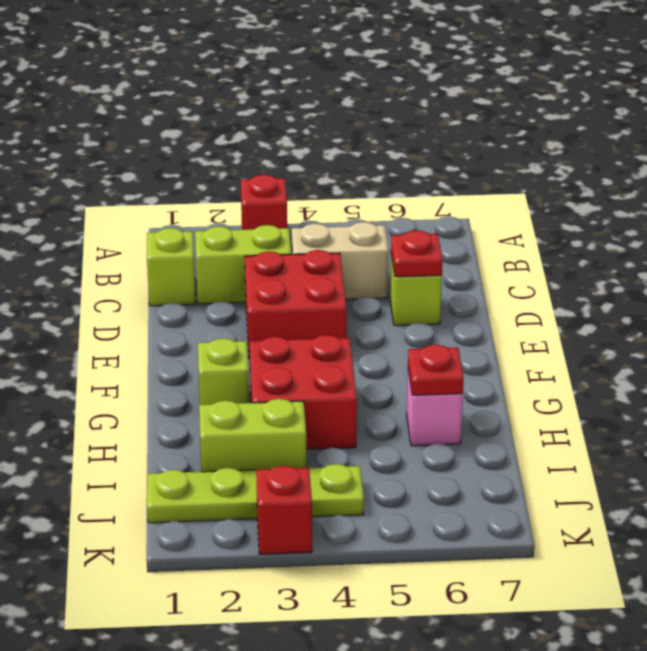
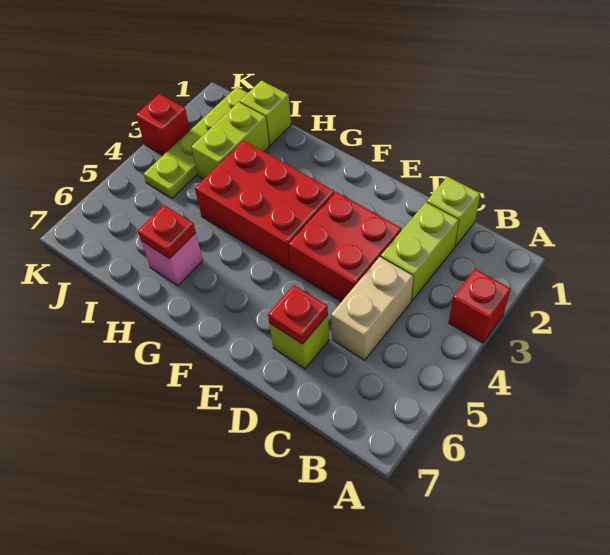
lime 1x1 brick [198,338,249,405] -> lime 1x1 brick moved to [240,81,291,145]
red 2x2 brick [249,335,357,449] -> red 2x3 brick [195,141,335,270]

